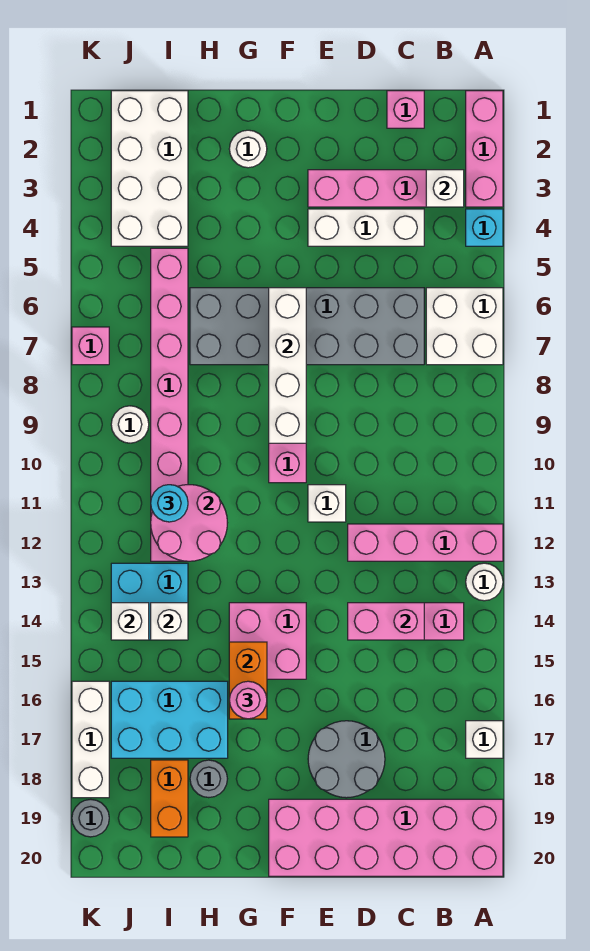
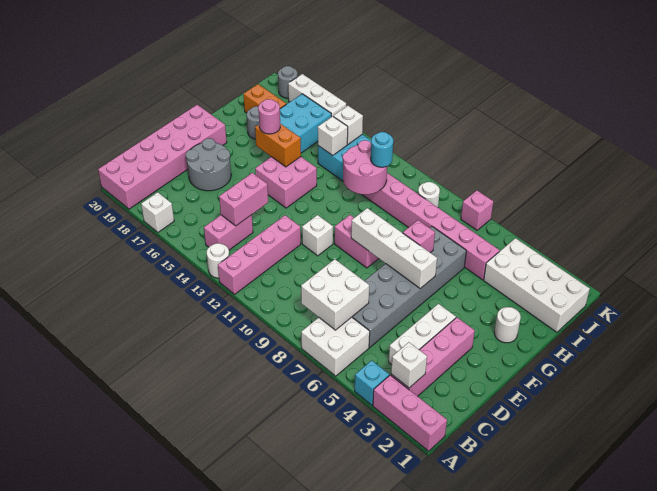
none -> white 2x2 brick [301,259,369,330]
pink 1x1 brick [387,91,424,128] -> pink 1x1 brick moved to [403,220,435,253]

